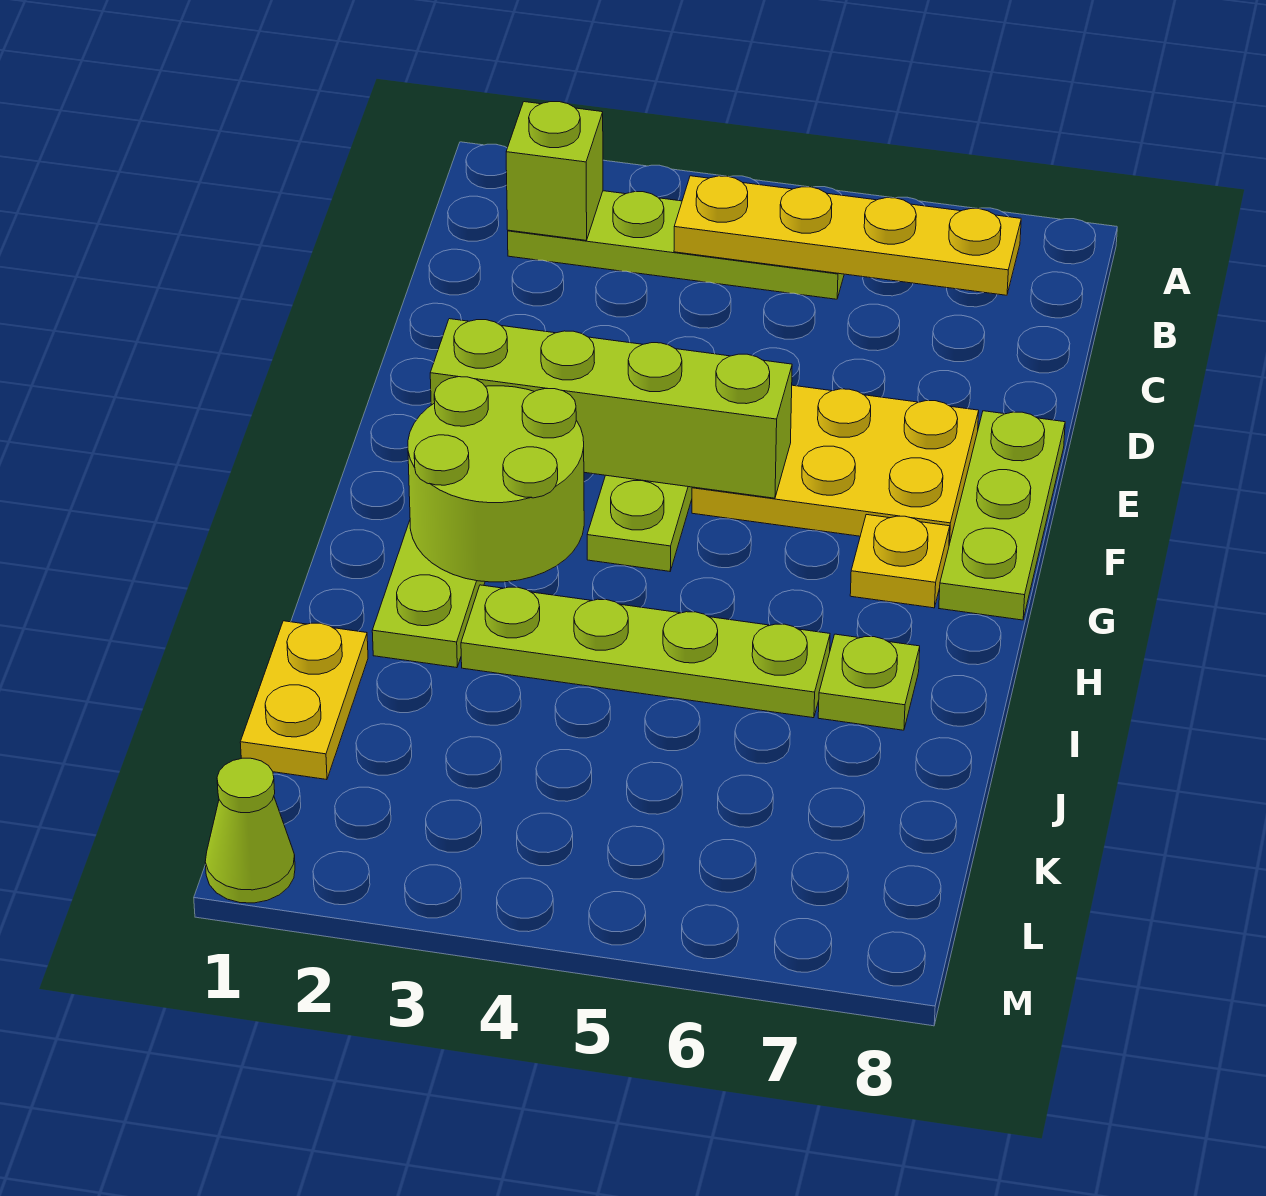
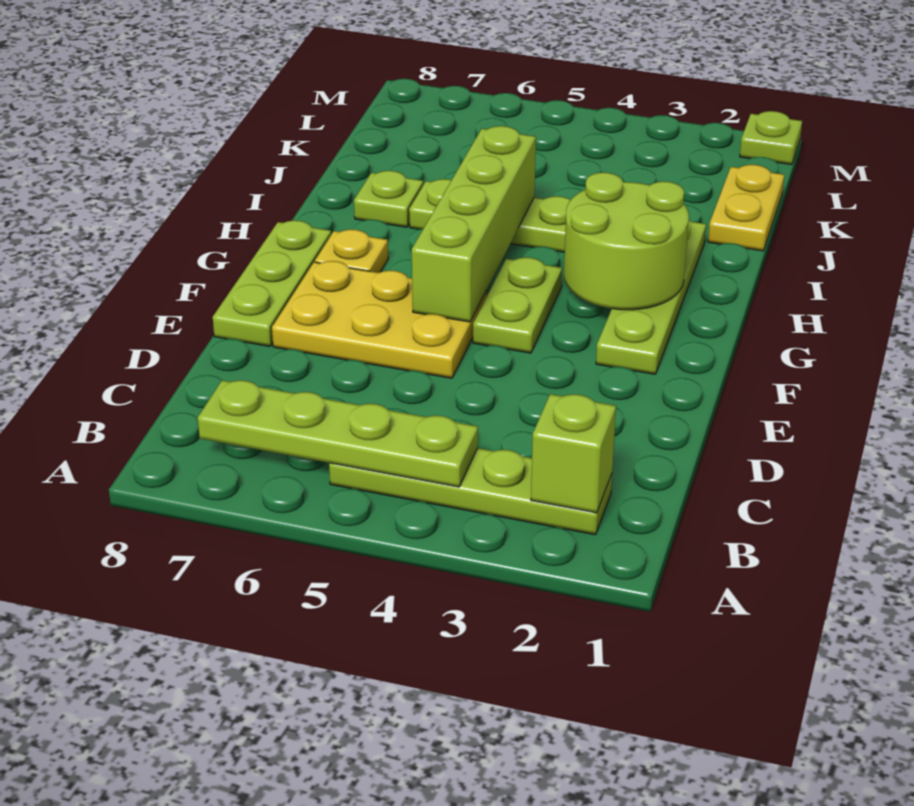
yellow 1x4 plate [674,176,1021,295] -> lime 1x4 plate [198,380,478,487]
lime 1x4 brick [430,319,792,498] -> lime 1x4 brick turned to [412,126,536,322]
lime 1x1 cone [205,758,295,903] -> lime 1x1 plate [740,111,802,165]

